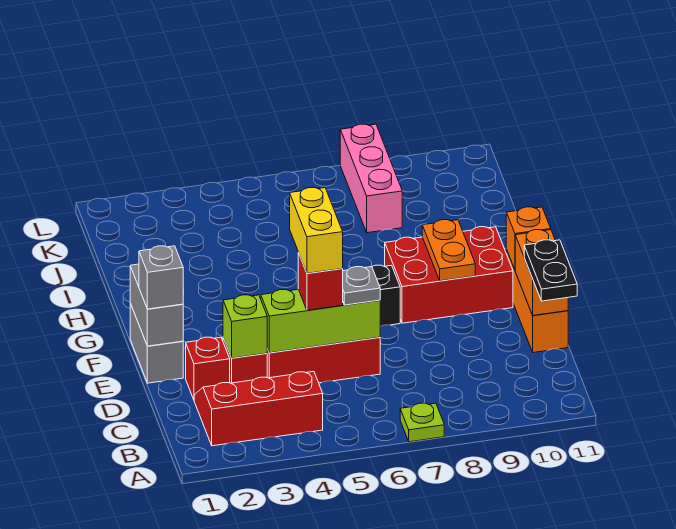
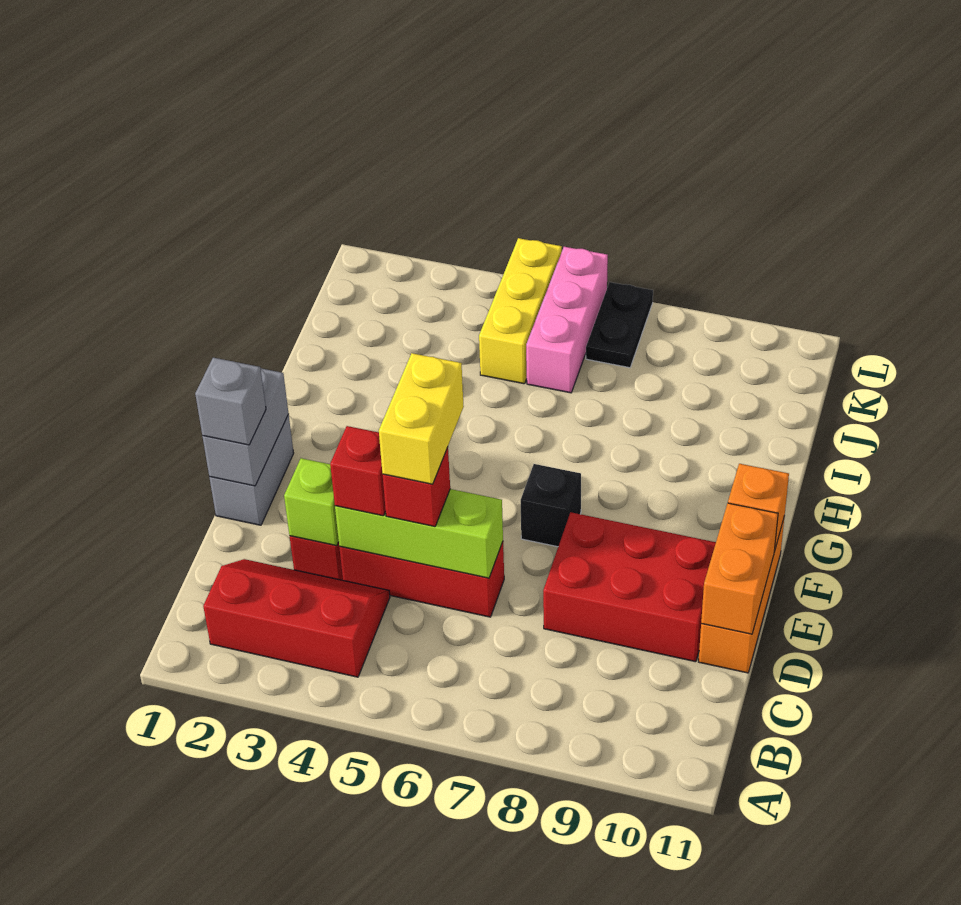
lime 1x1 plate [400,403,444,442] -> none
black 1x2 plate [524,240,577,301] -> black 1x2 plate moved to [586,282,653,368]
red 1x1 brick [186,337,230,399] -> red 1x1 brick moved to [330,426,386,516]
grey 1x1 plate [343,267,380,305] -> none
red 2x3 brick [385,227,513,323] -> red 2x3 brick moved to [543,512,716,662]
orange 1x2 plate [422,220,475,281] -> none
none -> yellow 1x3 brick [479,238,562,384]
pink 1x3 brick [340,124,402,233] -> pink 1x3 brick moved to [526,247,608,393]

